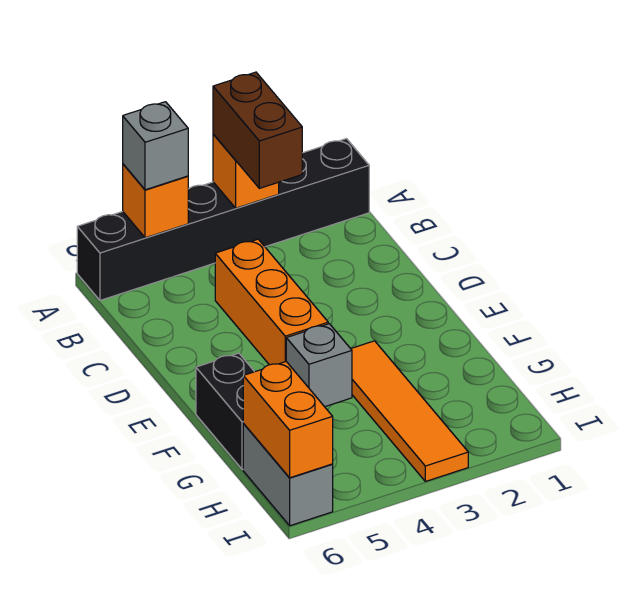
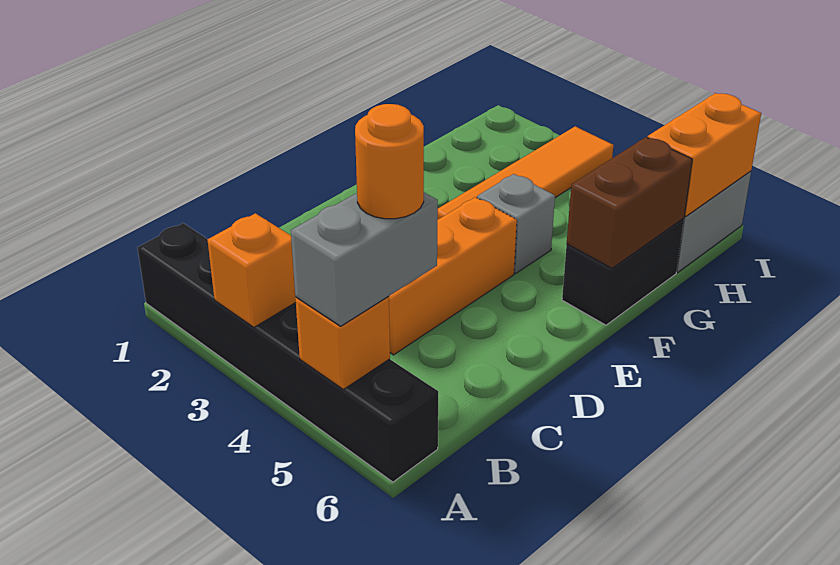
brown 1x2 brick [213,72,302,188] -> brown 1x2 brick moved to [567,137,692,268]
grey 1x1 brick [123,102,188,190] -> grey 1x2 brick [291,192,438,326]
none -> orange 1x1 round brick [355,104,424,219]

